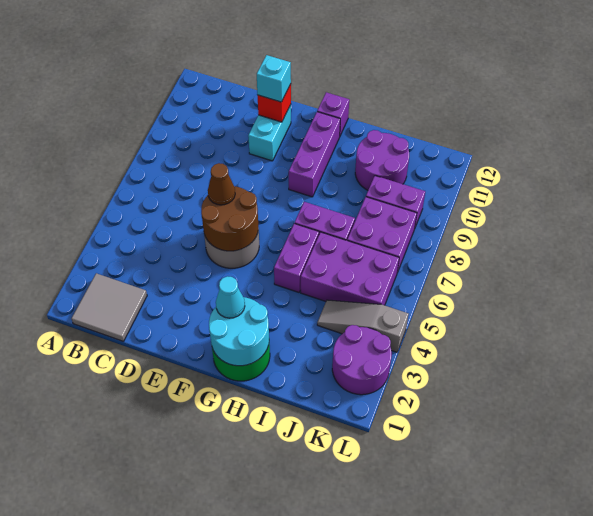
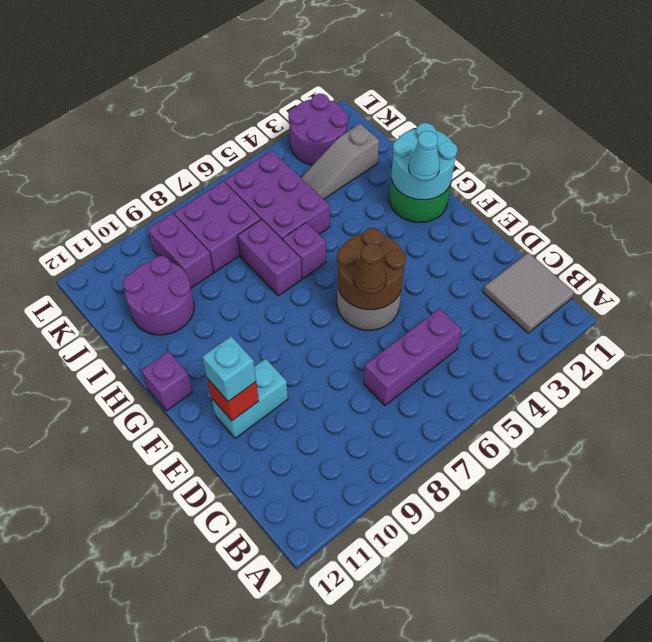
purple 1x3 brick [289,112,340,197] -> purple 1x3 brick moved to [364,309,462,405]
purple 1x2 brick [274,223,319,292] -> purple 1x1 brick [283,222,326,278]
grey 1x3 slope [317,300,409,352] -> grey 1x3 slope turned to [301,124,379,199]

